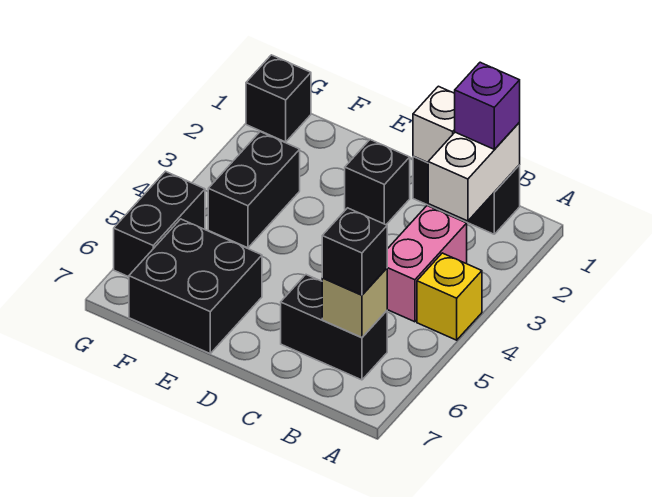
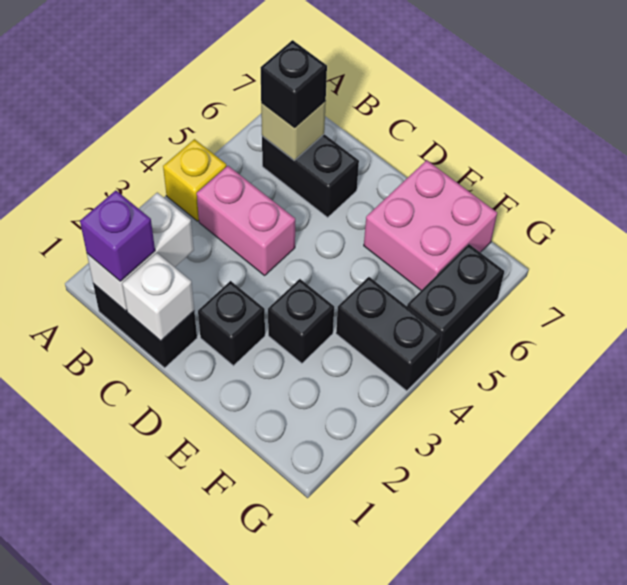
pink 1x2 brick [387,206,467,322] -> pink 1x2 brick turned to [197,166,295,275]
black 2x2 brick [129,219,262,353] -> pink 2x2 brick [364,160,497,290]
black 1x2 brick [208,132,300,248] -> black 1x2 brick turned to [336,277,442,391]
black 1x1 brick [246,55,311,142] -> black 1x1 brick moved to [268,279,334,363]

